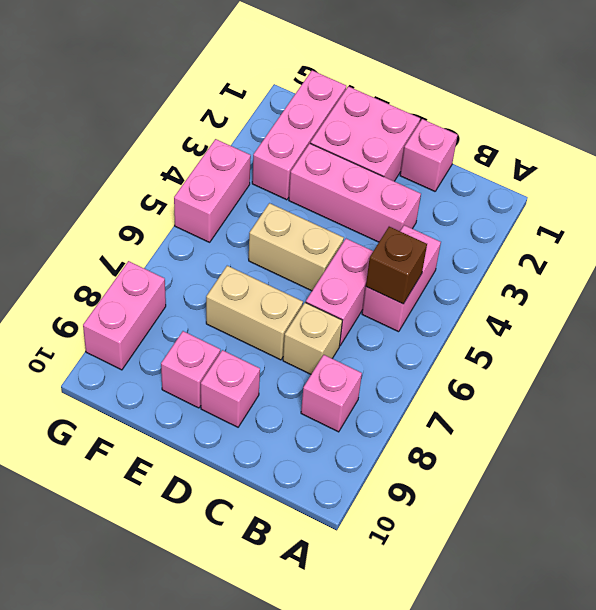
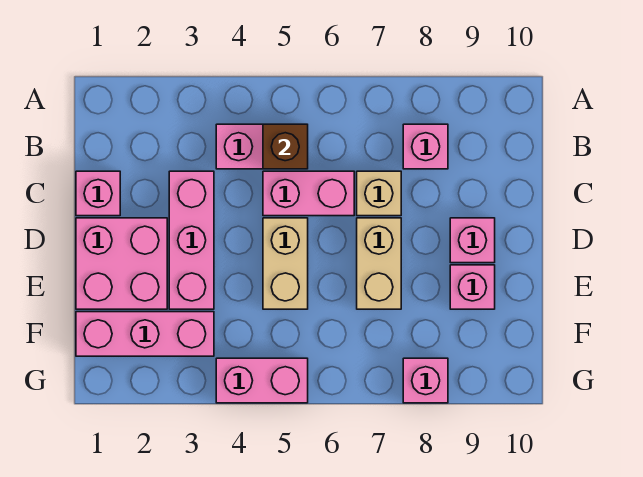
pink 1x2 brick [83,261,166,370] -> pink 1x1 brick [403,358,448,403]

